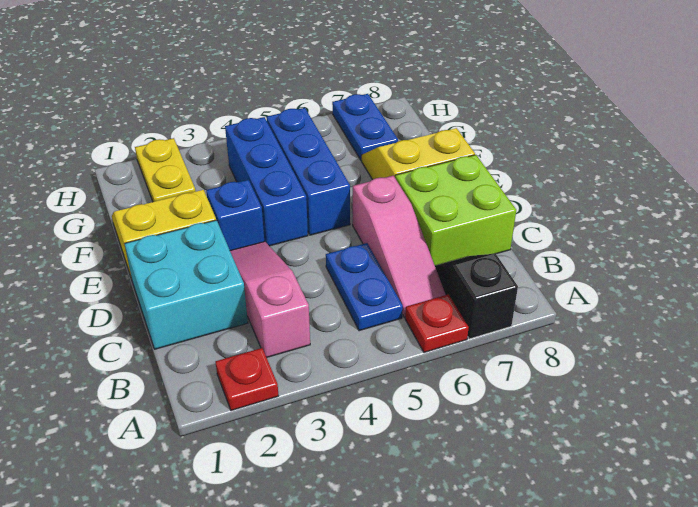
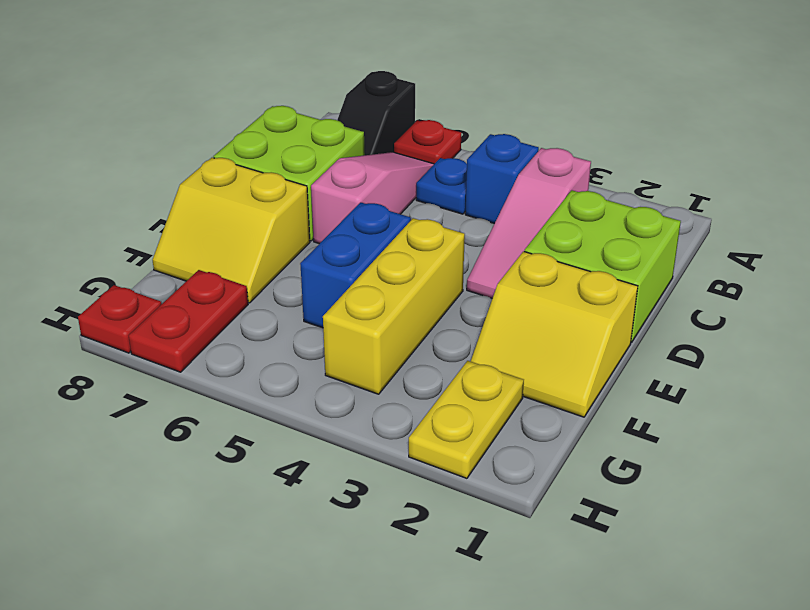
red 1x1 plate [215,348,278,411] -> red 1x1 plate moved to [78,285,162,353]
blue 1x2 plate [326,243,403,331] -> blue 1x1 plate [416,158,467,214]
cyan 2x2 brick [124,220,248,349] -> lime 2x2 brick [524,190,681,343]
blue 1x1 brick [206,180,264,250] -> blue 1x1 brick moved to [465,134,539,224]
blue 1x3 brick [225,117,308,246] -> yellow 1x3 brick [323,218,465,394]
blue 1x3 brick [266,108,350,235] -> blue 1x2 brick [300,202,411,328]
blue 1x2 plate [332,94,398,161] -> red 1x2 plate [129,270,248,372]

